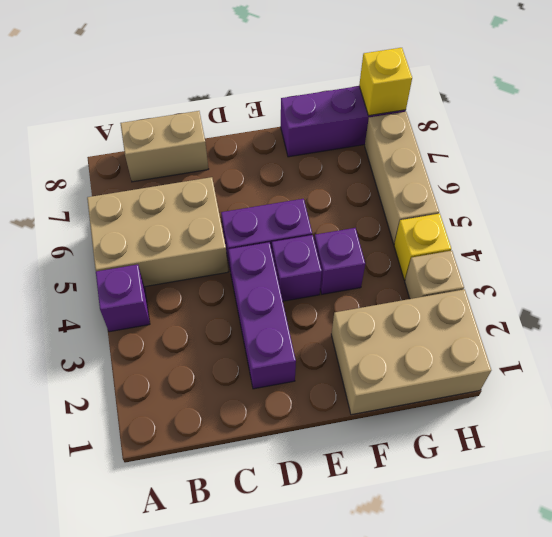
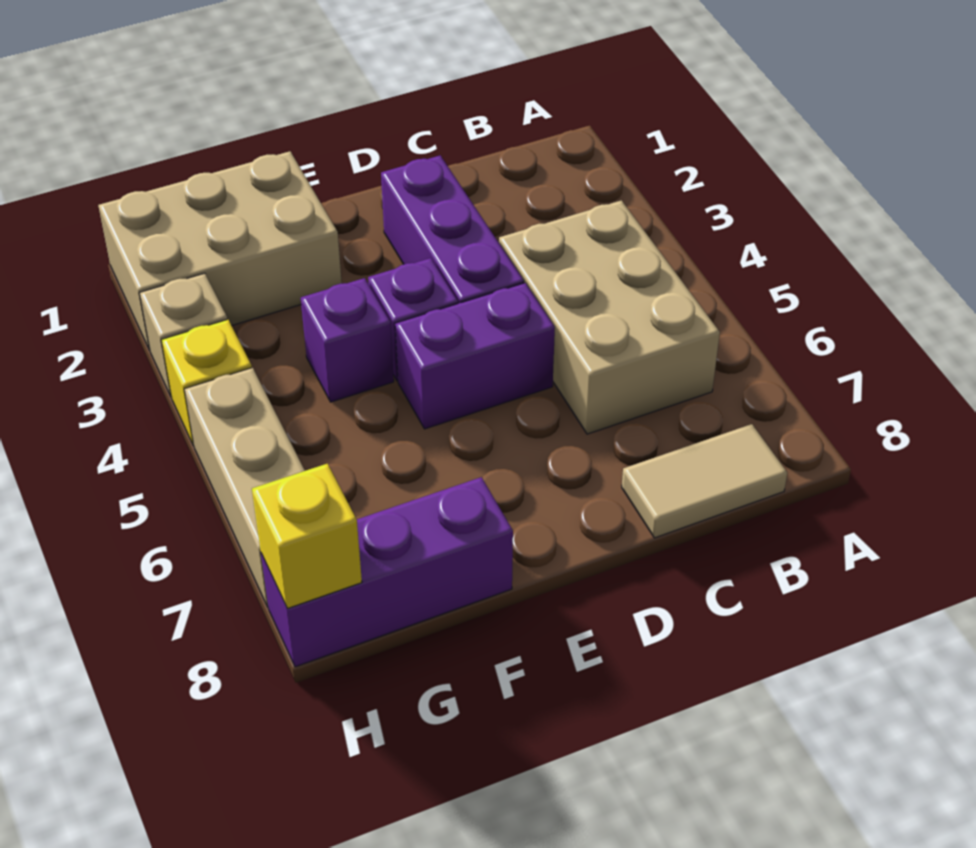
purple 1x1 brick [96,264,150,332] -> none
tan 2x3 brick [87,177,228,287] -> tan 2x3 brick turned to [499,200,720,434]
tan 1x2 brick [120,111,208,182] -> tan 1x2 tile [622,424,787,538]

